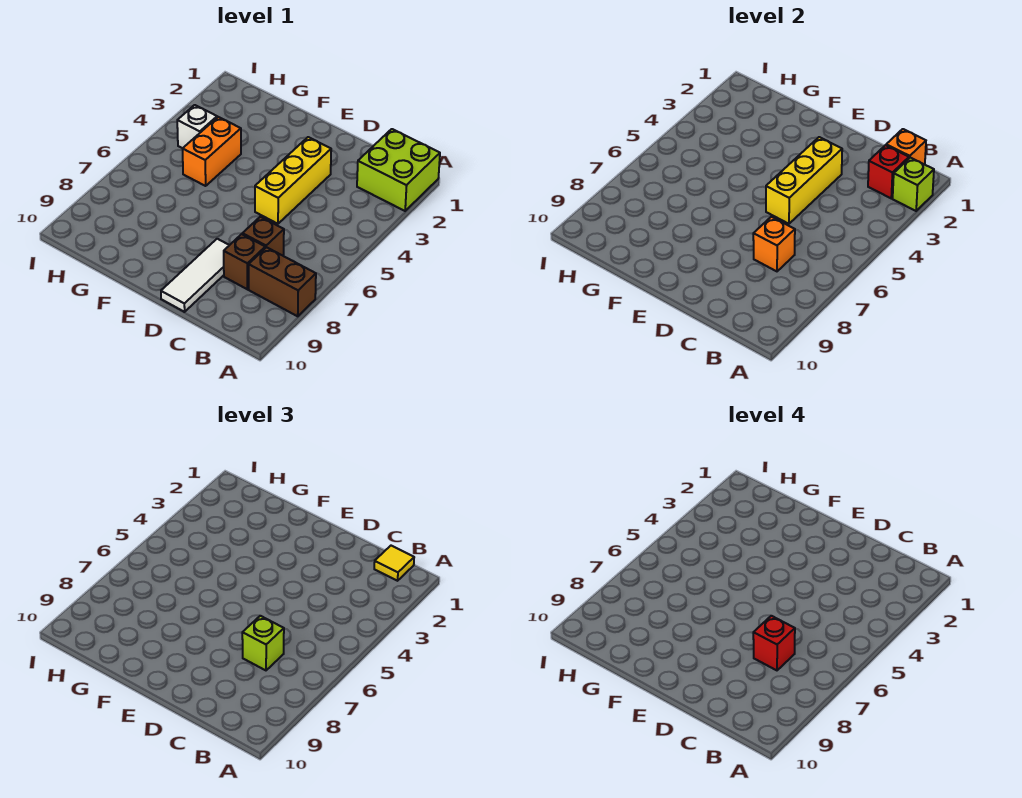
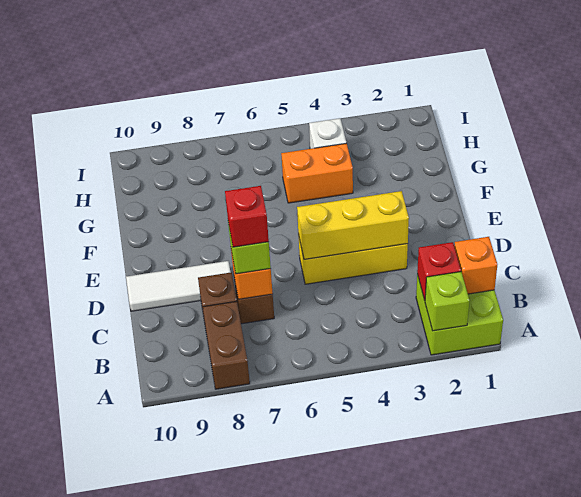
yellow 1x1 tile [374,546,414,581] -> none

